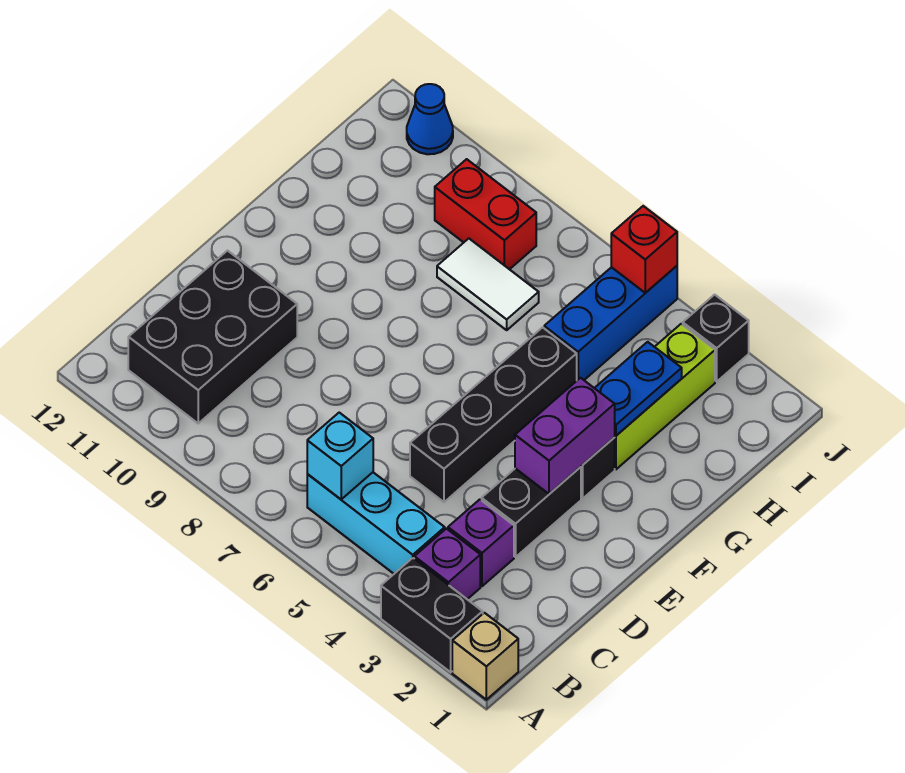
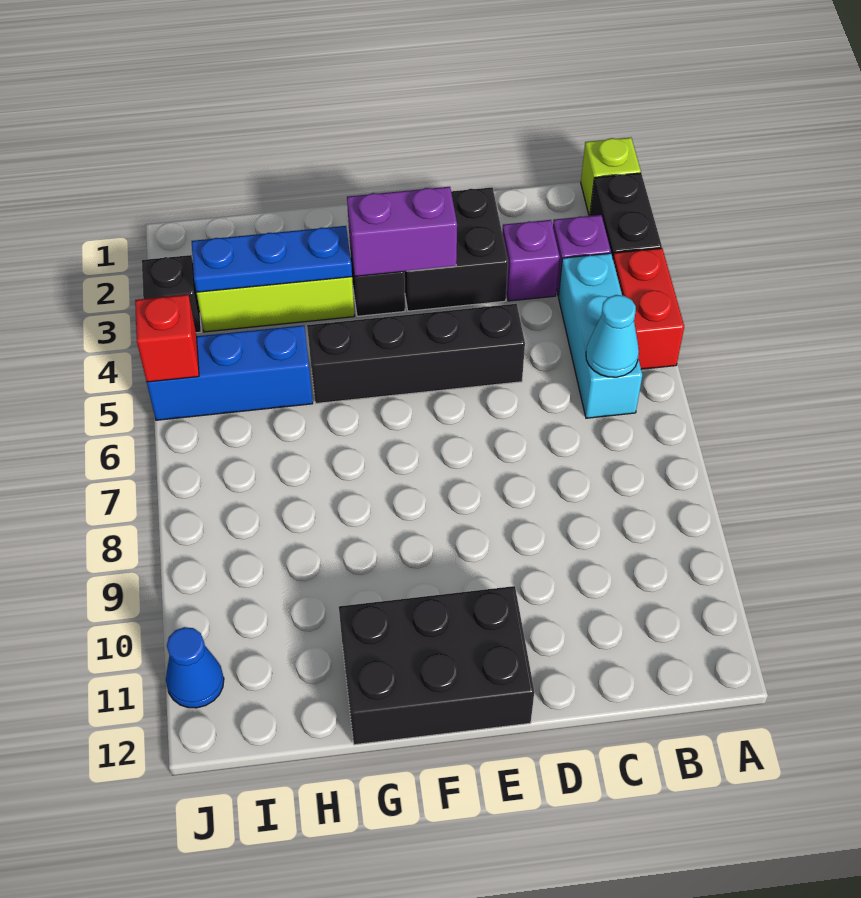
tan 1x1 brick [452,613,518,700] -> lime 1x1 brick [581,137,641,216]
cyan 1x1 brick [307,413,373,499] -> cyan 1x1 cone [586,295,639,377]
black 2x3 brick [128,251,297,423] -> black 2x3 brick moved to [339,586,534,745]
black 1x2 brick [482,467,581,557] -> black 2x2 brick [404,187,508,311]
blue 1x2 plate [595,342,682,436] -> blue 1x3 plate [192,226,352,292]
white 1x2 tile [437,239,539,330] -> none
red 1x2 brick [435,159,536,269] -> red 1x2 brick moved to [613,248,684,369]

